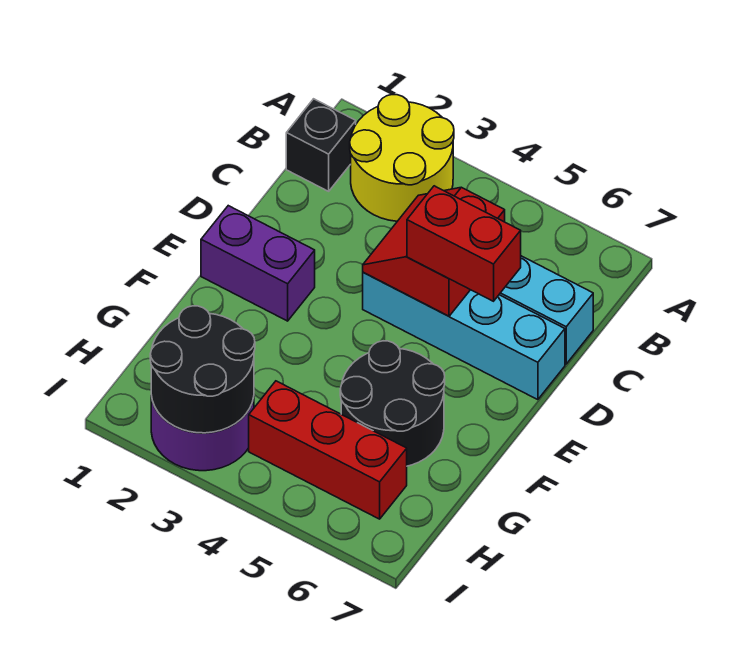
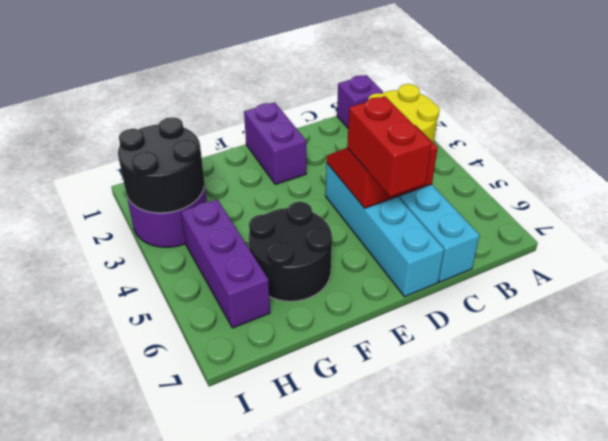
black 1x1 brick [286,99,356,191] -> purple 1x1 brick [337,75,383,128]
red 1x3 brick [249,381,407,519] -> purple 1x3 brick [181,199,270,328]

